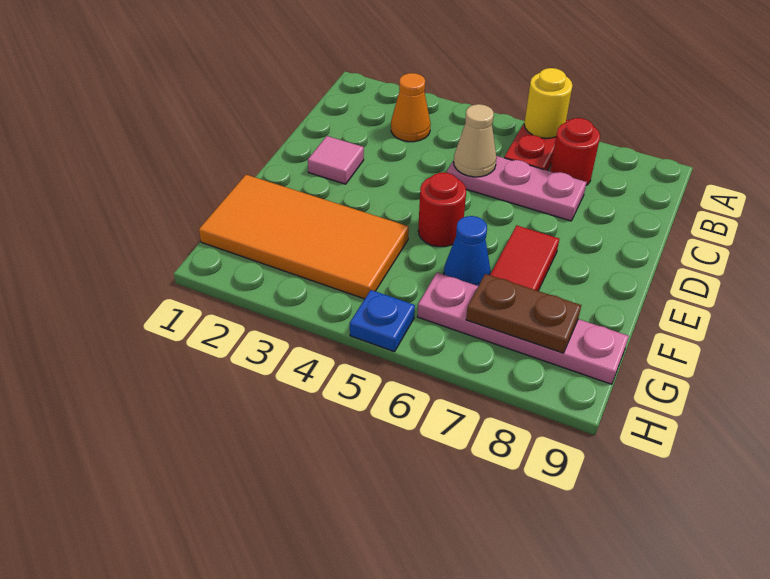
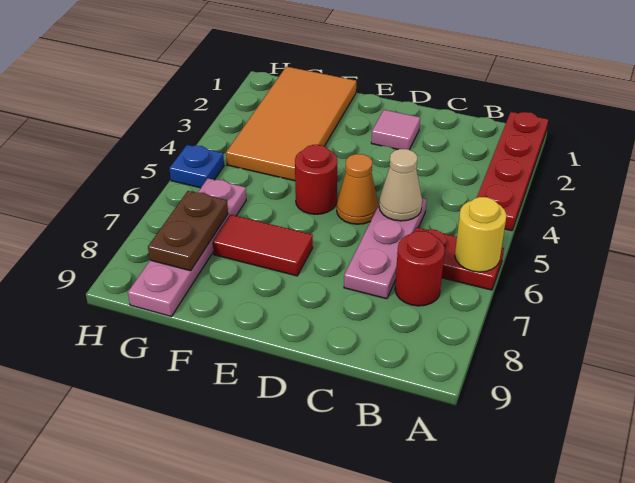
none -> red 1x4 plate [477,112,548,231]
orange 1x1 cone [391,73,431,142] -> orange 1x1 cone moved to [337,154,379,224]
blue 1x1 cone [444,216,491,286] -> none

